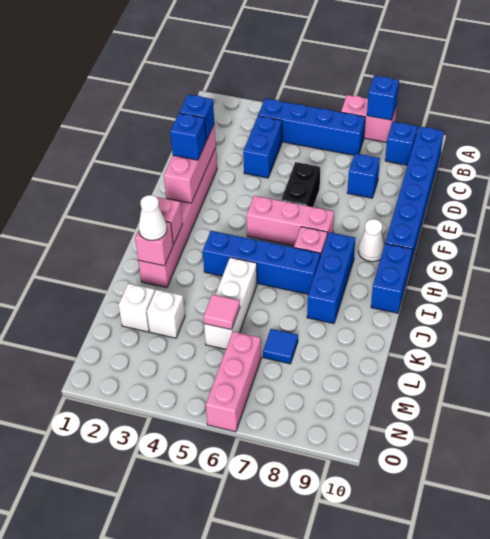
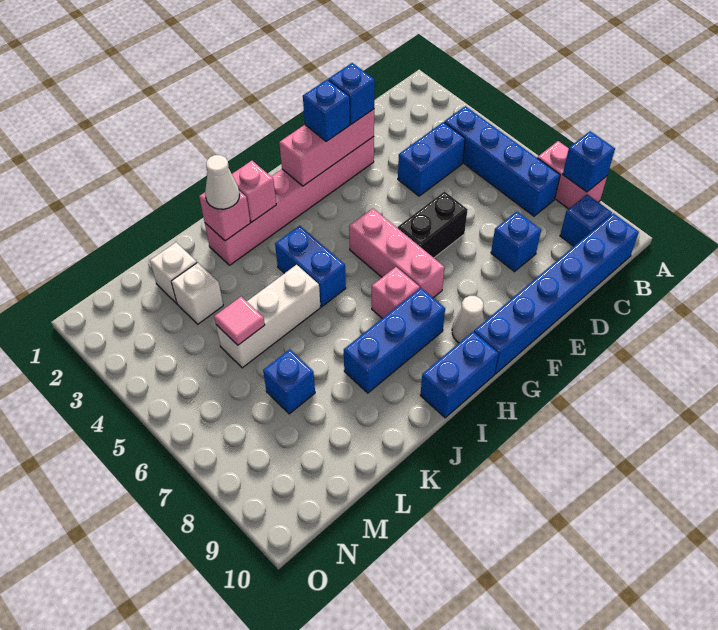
blue 1x4 brick [203,231,320,294] -> blue 1x2 brick [275,226,346,307]
blue 1x1 tile [263,329,298,364] -> blue 1x1 brick [263,349,315,414]
pink 1x3 brick [206,332,261,432] -> none

